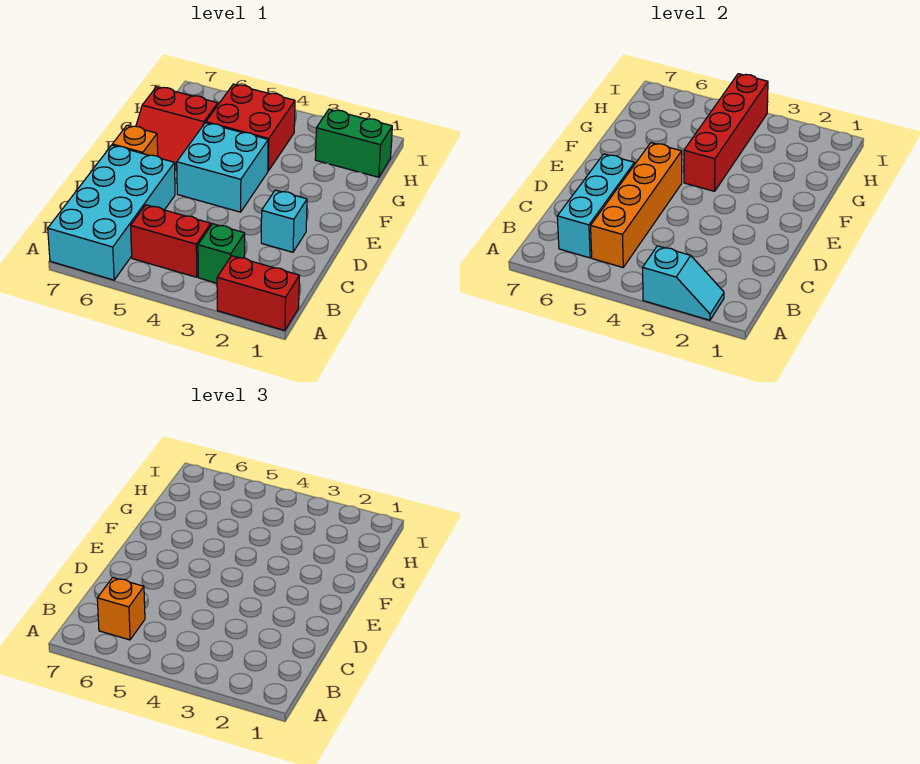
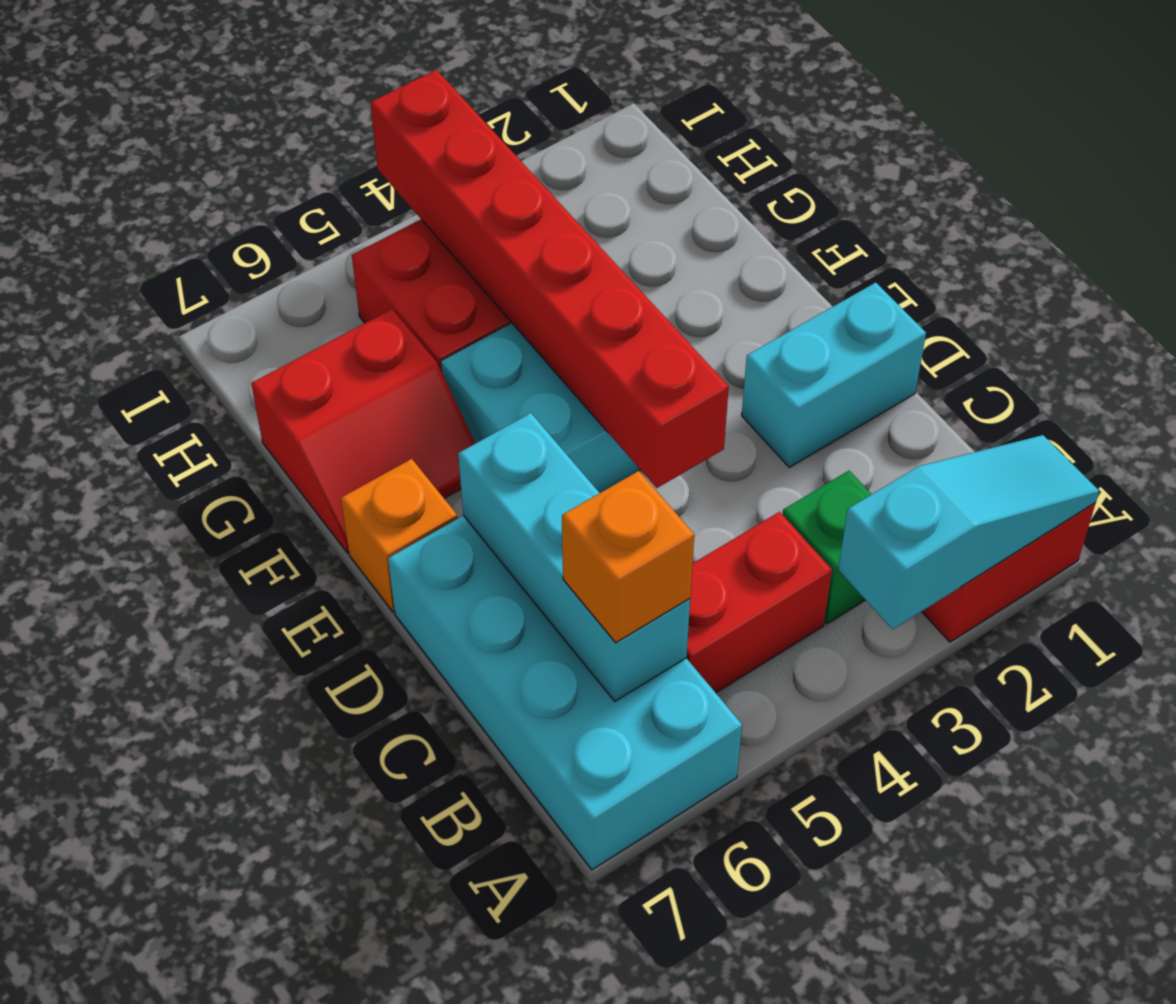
cyan 1x2 slope [643,246,724,320] -> cyan 1x3 slope [838,435,1099,629]
orange 1x4 brick [591,143,682,267] -> none
cyan 1x1 brick [261,190,307,252] -> cyan 1x2 brick [742,283,926,467]
red 1x4 brick [684,74,768,191] -> red 1x6 brick [370,70,729,488]
green 1x2 brick [315,109,392,177] -> none

